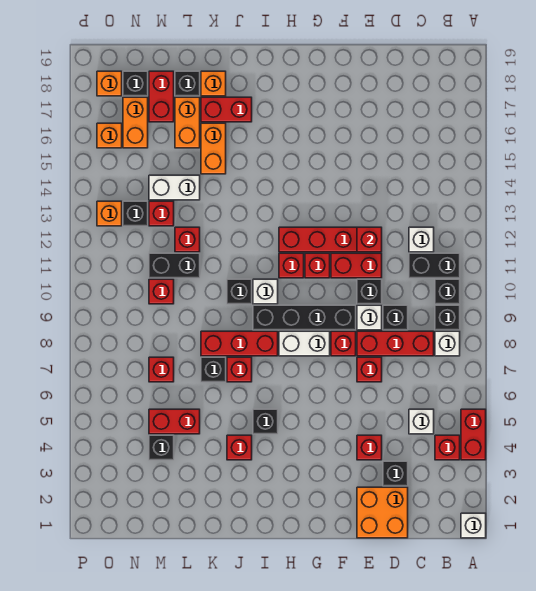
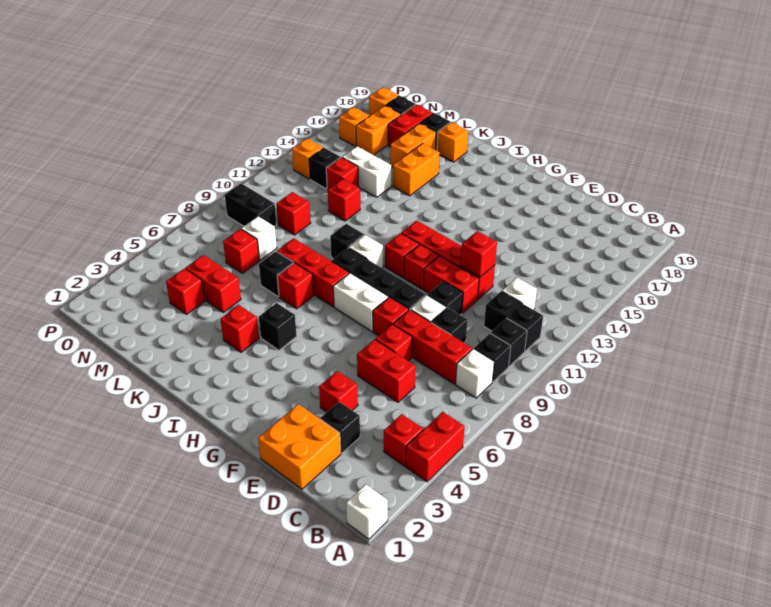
white 1x1 brick [409,409,434,434] -> white 1x1 brick moved to [241,216,277,260]
red 1x2 brick [201,97,252,122] -> red 1x2 brick moved to [357,340,416,402]
black 1x2 brick [149,253,200,278] -> black 1x2 brick moved to [225,183,277,226]
black 1x1 brick [149,435,174,460] -> red 1x1 brick [166,268,205,314]

